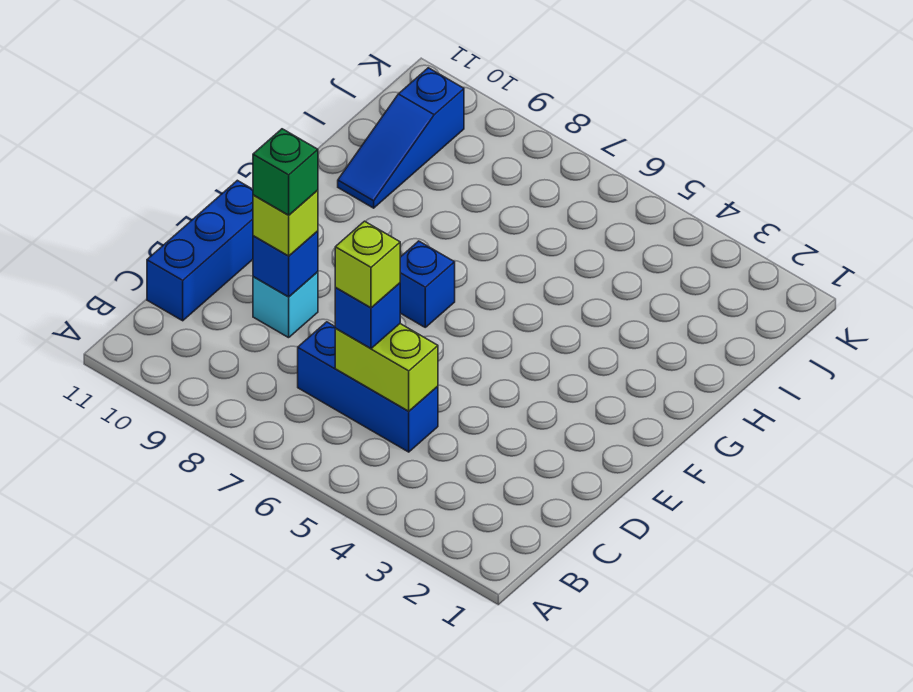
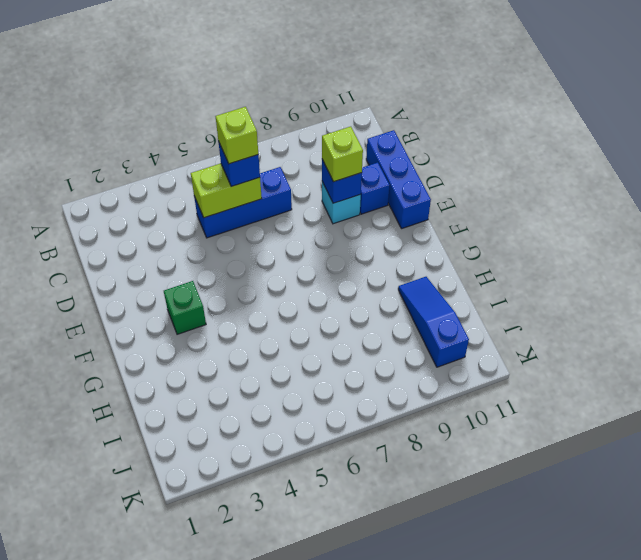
green 1x1 brick [253,129,318,215] -> green 1x1 brick moved to [164,281,206,334]
blue 1x1 brick [400,241,455,327] -> blue 1x1 brick moved to [360,162,390,214]

